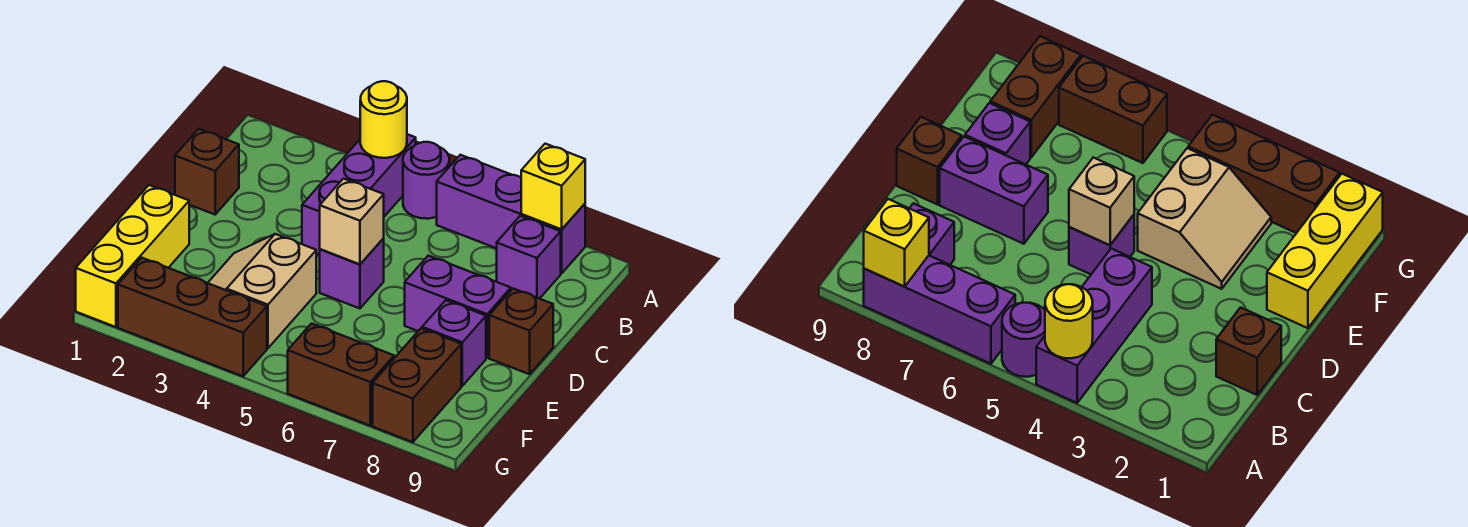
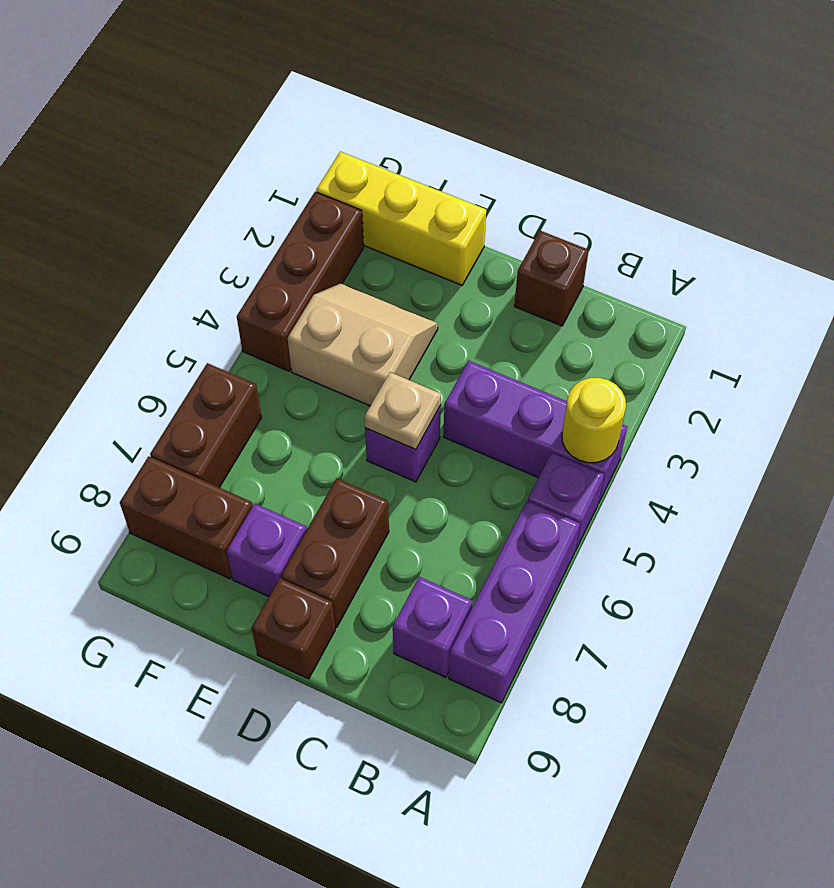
purple 1x1 round brick [403,142,449,219] -> purple 1x1 brick [528,452,604,551]
yellow 1x1 brick [521,144,585,229] -> none
tan 1x1 brick [320,179,384,264] -> tan 1x1 plate [364,372,441,450]
purple 1x2 brick [405,256,511,358] -> brown 1x2 brick [281,478,389,627]

